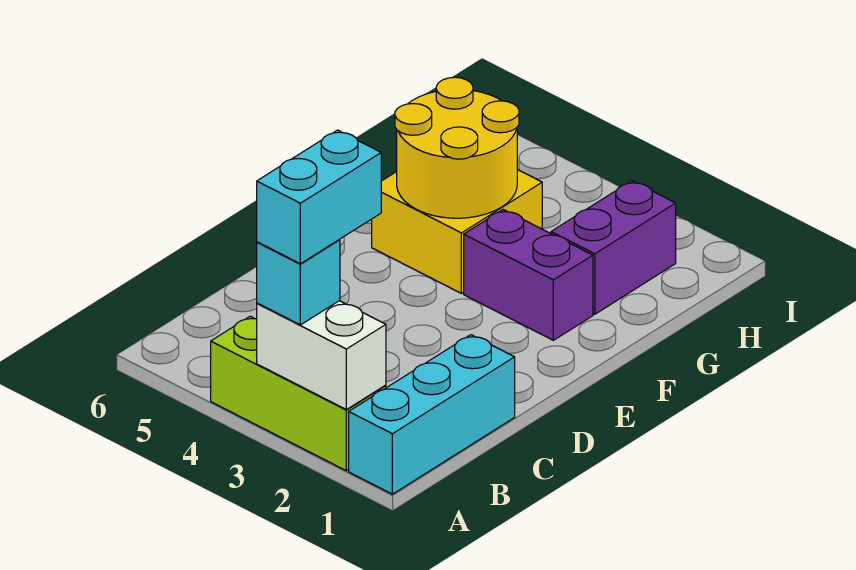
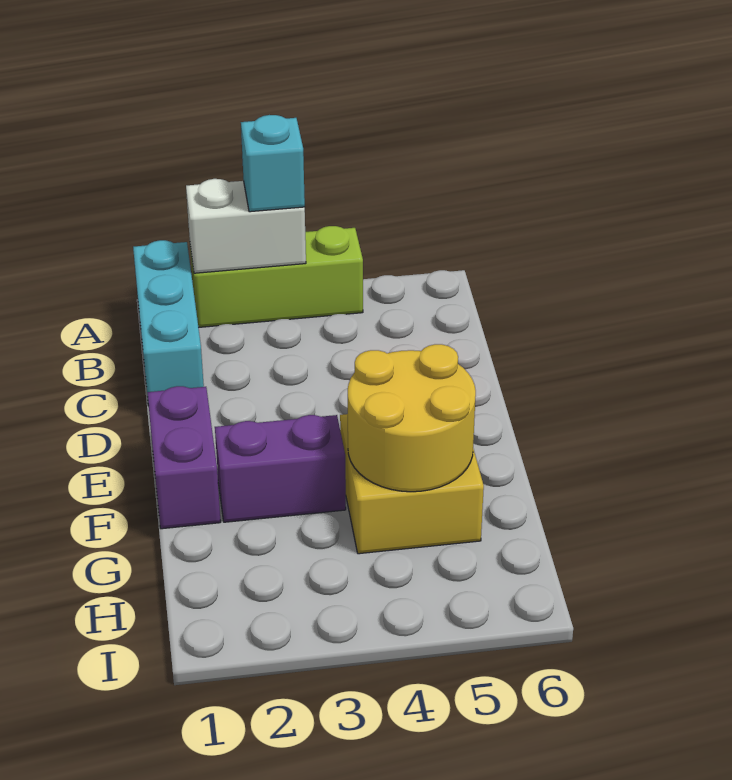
cyan 1x2 brick [257,130,381,264] -> none
purple 1x2 brick [551,181,676,314] -> purple 1x2 brick moved to [147,386,221,529]

